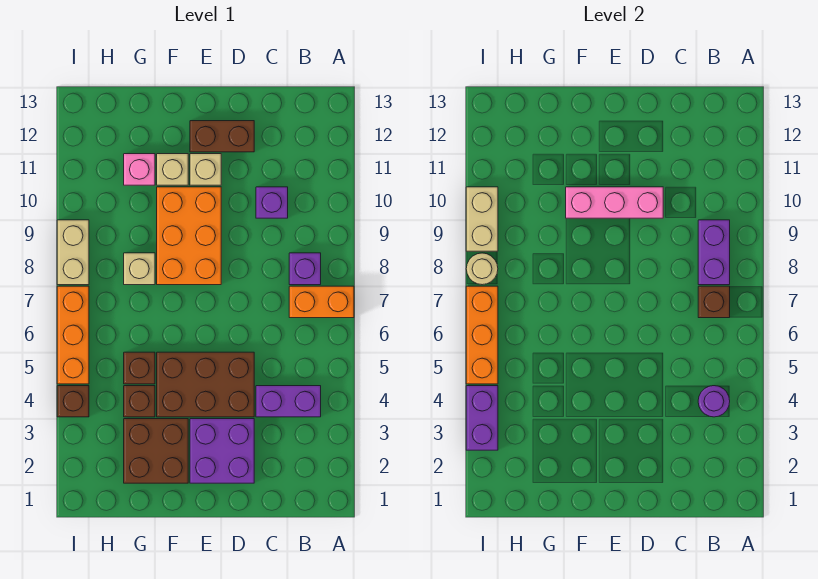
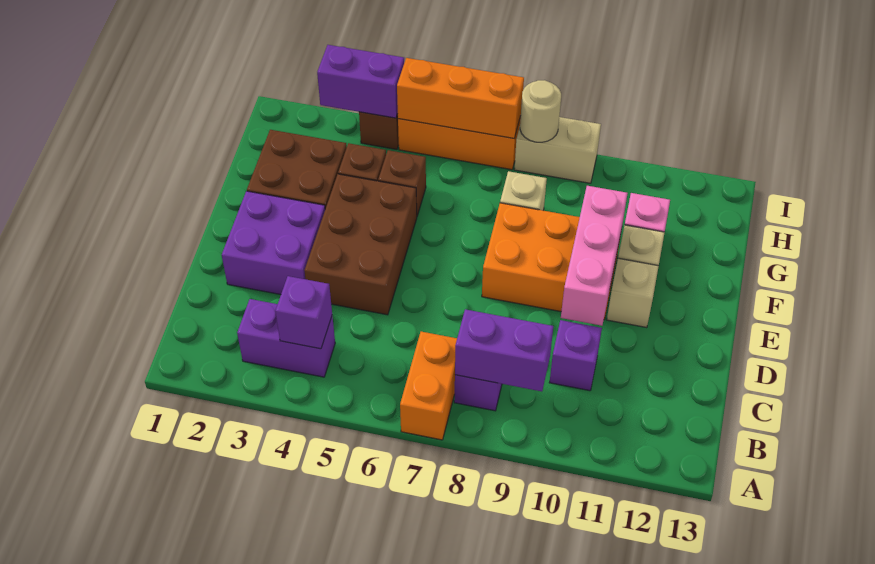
purple 1x2 brick [256,386,321,417] -> purple 1x2 brick turned to [237,299,335,377]
purple 1x1 round brick [698,386,730,417] -> purple 1x1 brick [275,276,332,349]
brown 1x1 brick [698,286,730,318] -> none
brown 1x2 brick [190,121,254,152] -> none
tan 1x2 brick [466,187,498,251] -> none

